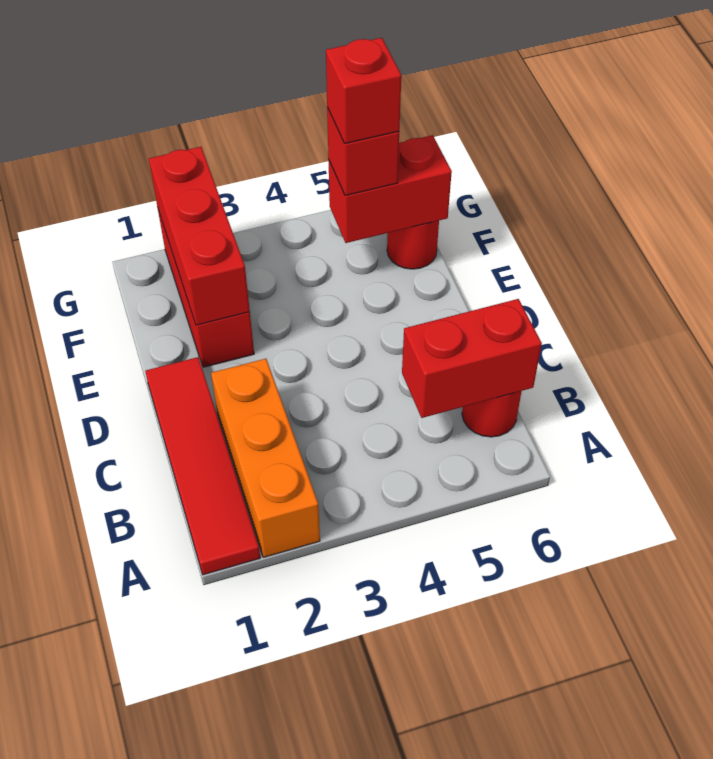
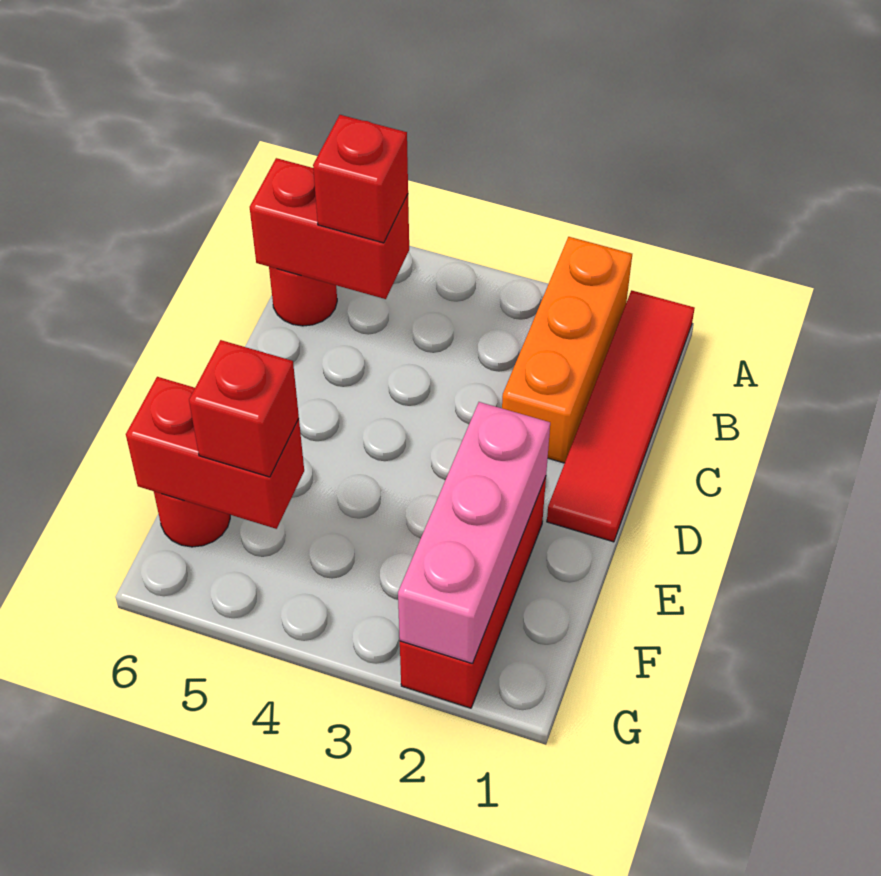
red 1x3 brick [149,147,250,325] -> pink 1x3 brick [398,402,550,664]
red 1x1 brick [326,38,401,144] -> red 1x1 brick moved to [313,115,408,243]

